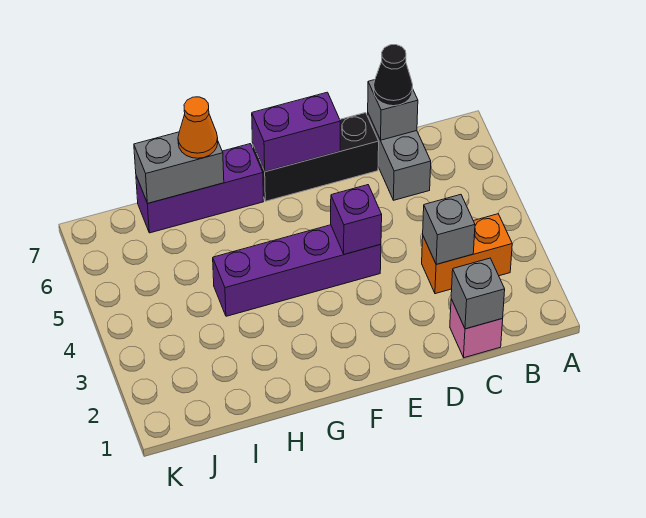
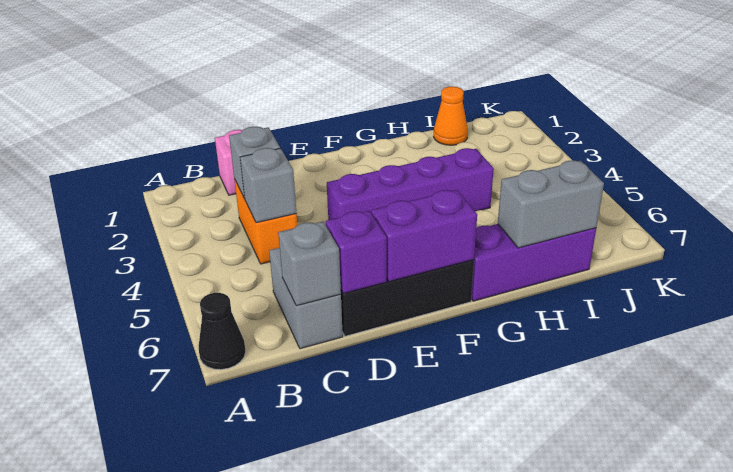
orange 1x2 brick [422,214,512,294] -> orange 1x2 brick turned to [234,179,297,264]
grey 1x1 brick [451,258,505,329] -> grey 1x1 brick moved to [240,148,296,223]
black 1x1 cone [374,45,413,106] -> black 1x1 cone moved to [199,293,246,370]
purple 1x1 brick [331,185,382,254] -> purple 1x1 brick moved to [326,211,387,294]
orange 1x1 cone [178,97,218,158] -> orange 1x1 cone moved to [434,87,468,145]

